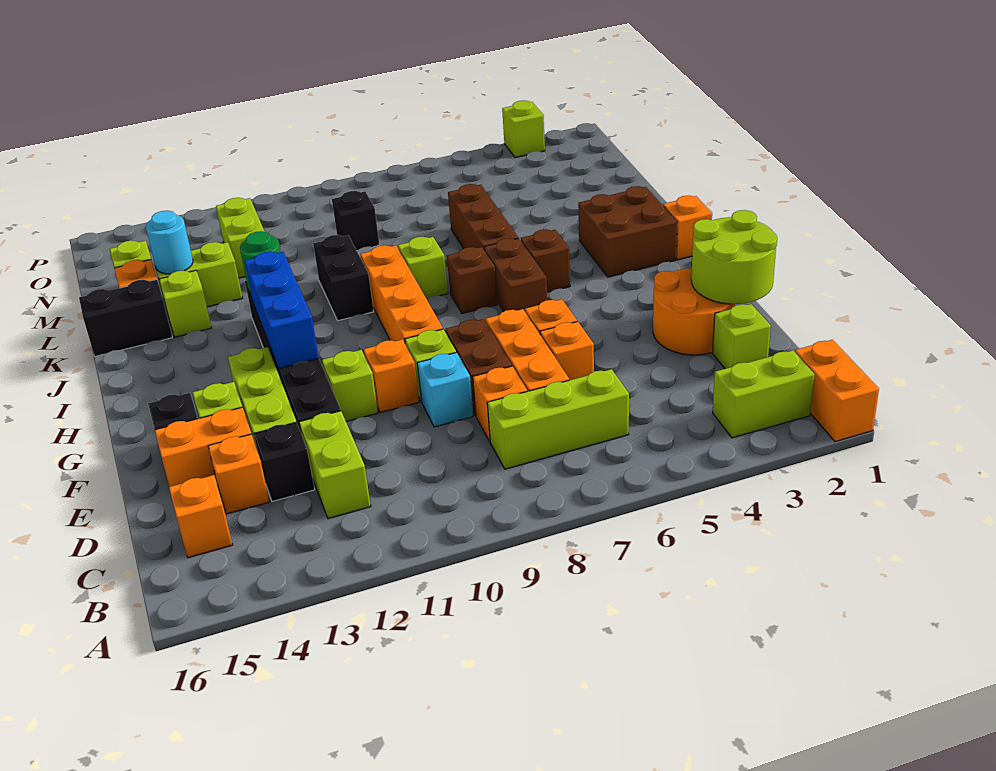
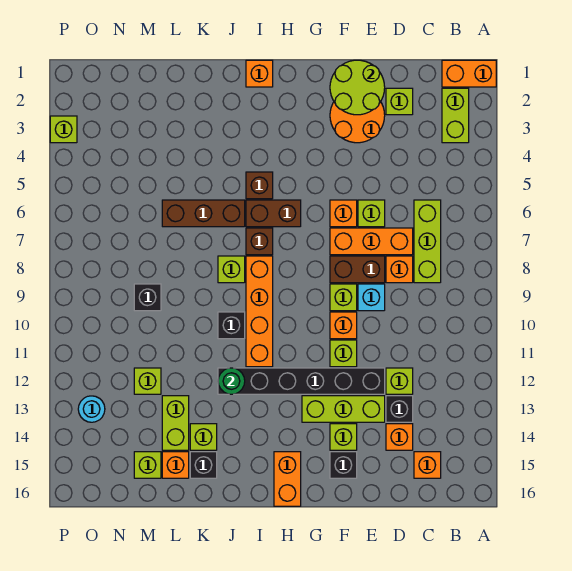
lime 1x2 brick [299,411,371,519] -> lime 1x1 brick [386,368,413,394]
orange 1x1 brick [540,321,594,380] -> lime 1x1 brick [358,200,385,227]
orange 1x2 brick [155,407,251,487] -> orange 1x2 brick moved to [274,452,301,506]
orange 1x4 brick [360,245,443,342] -> orange 1x4 brick turned to [246,256,273,367]
blue 1x3 brick [245,252,319,369] -> none
brown 2x2 brick [578,186,677,277] -> none
black 1x2 brick [313,235,374,321] -> black 1x1 brick [218,312,245,339]
black 1x2 brick [79,279,172,356] -> black 1x1 brick [190,452,217,478]
cyan 1x1 round brick [146,211,193,274] -> cyan 1x1 round brick moved to [78,396,105,422]
lime 1x2 brick [216,198,265,278] -> lime 1x1 brick [134,368,161,394]

